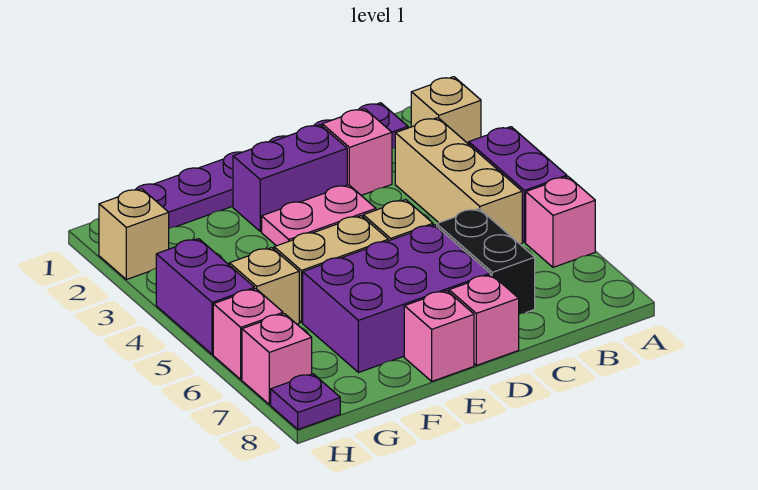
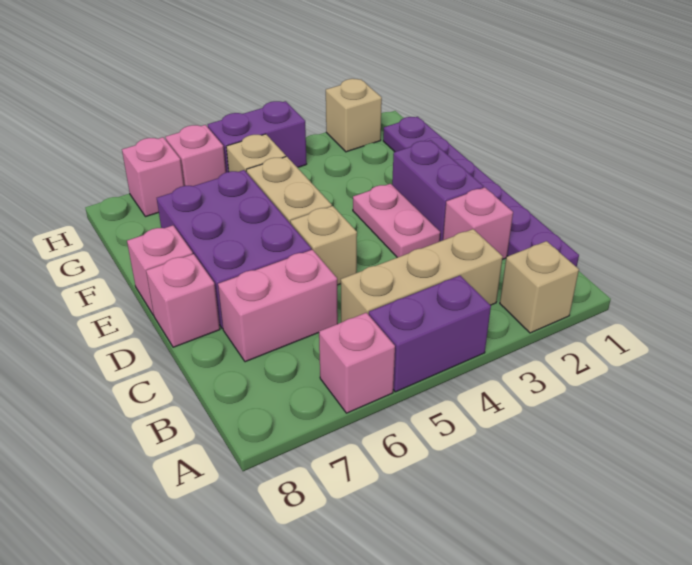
black 1x2 brick [437,209,535,314] -> pink 1x2 brick [218,250,338,362]
purple 1x1 plate [271,374,340,429] -> none

